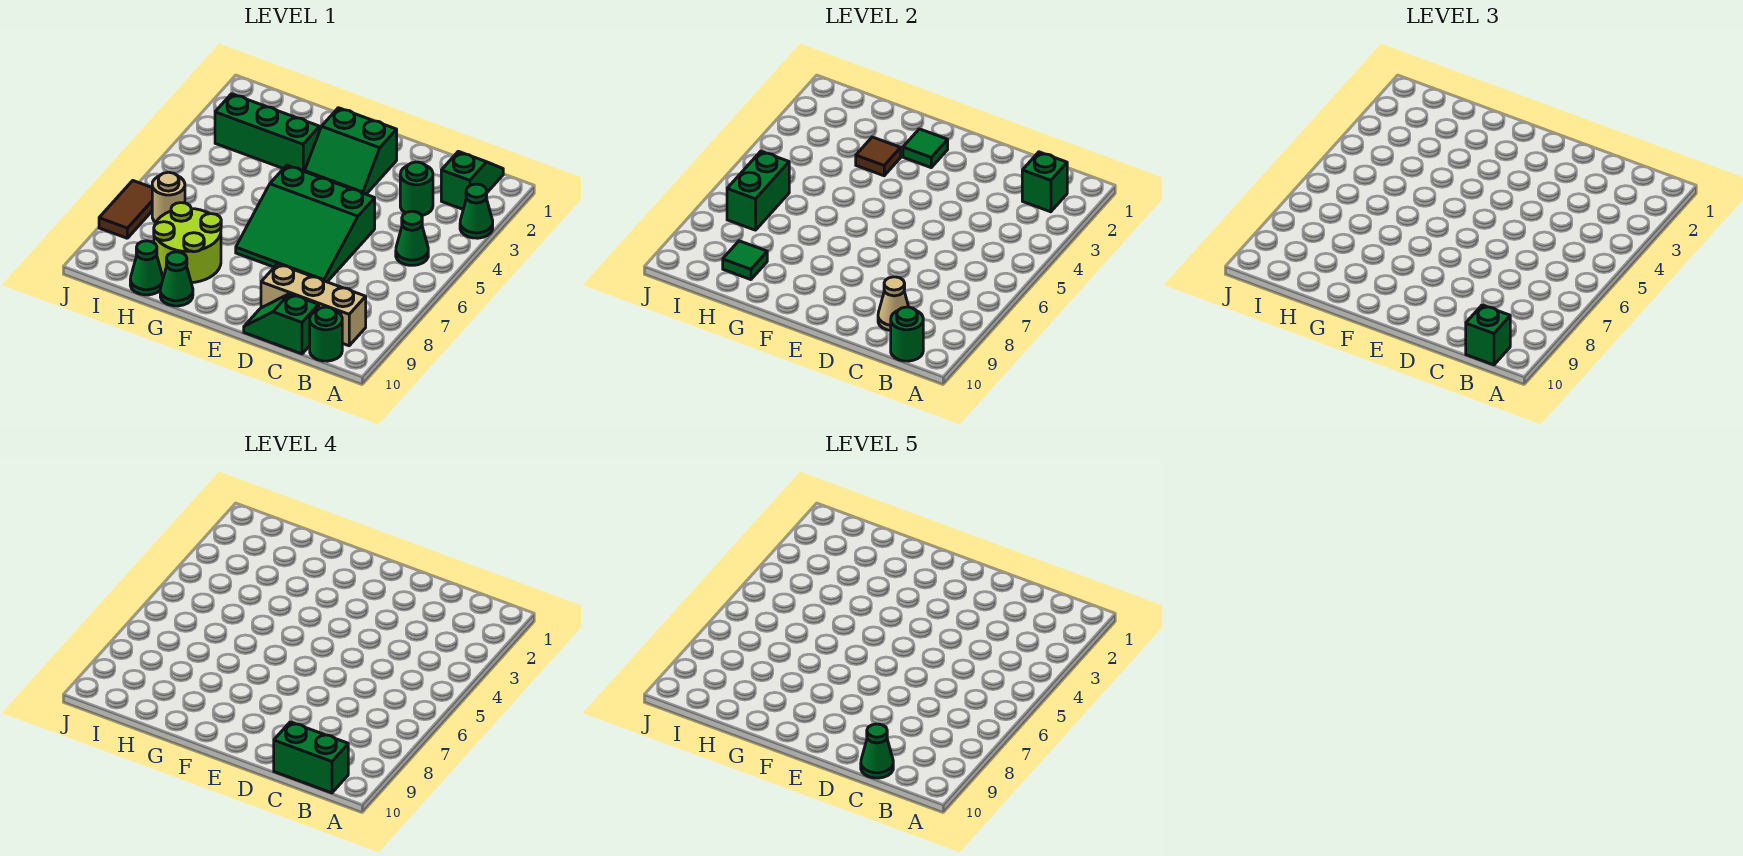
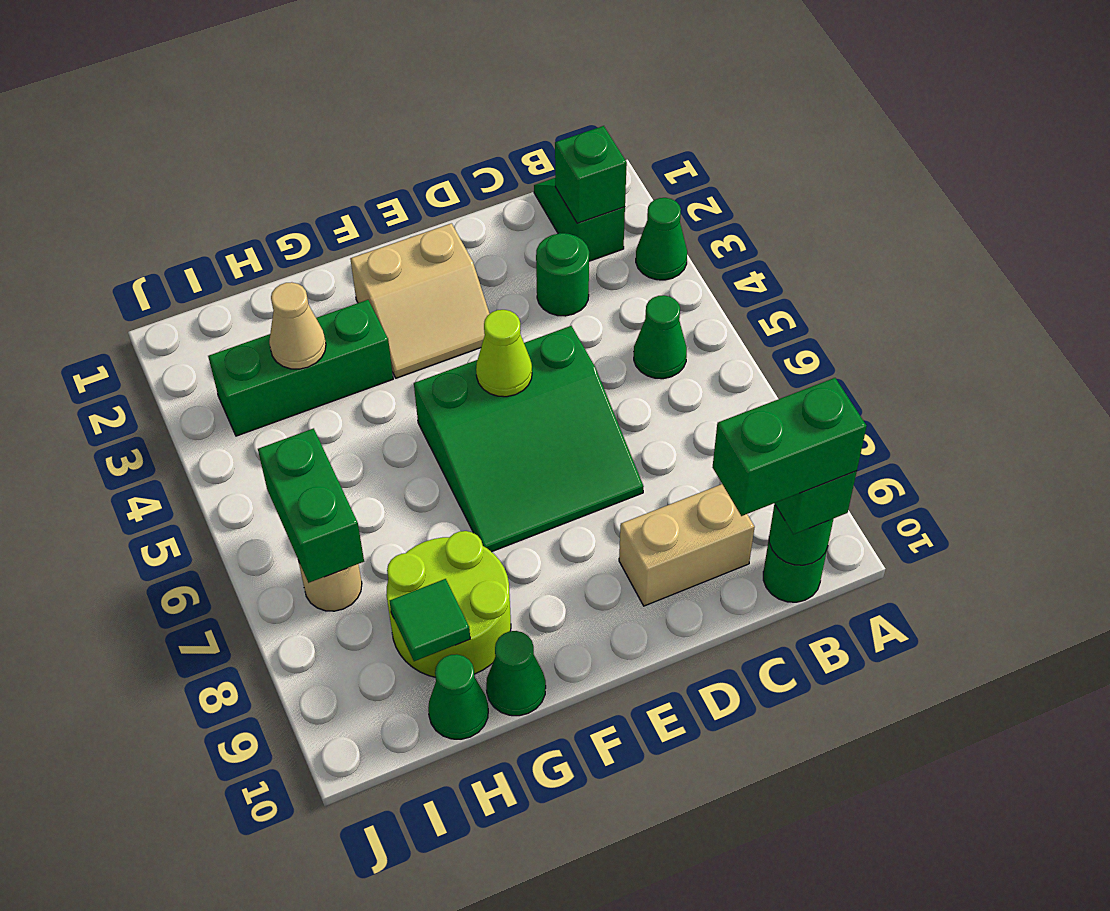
tan 1x3 brick [261,264,366,346] -> tan 1x2 brick [619,484,755,606]
tan 1x1 cone [878,277,909,331] -> tan 1x1 cone moved to [269,282,326,369]
green 1x2 slope [244,294,319,354] -> none
green 1x1 cone [861,724,893,778] -> none
green 2x2 slope [305,108,397,194] -> tan 2x2 slope [350,223,489,378]
none -> lime 1x1 cone [476,310,532,397]
green 1x1 tile [903,129,948,168] -> none
brown 1x1 tile [856,137,901,176] -> none
brown 1x2 tile [99,181,152,238] -> none

